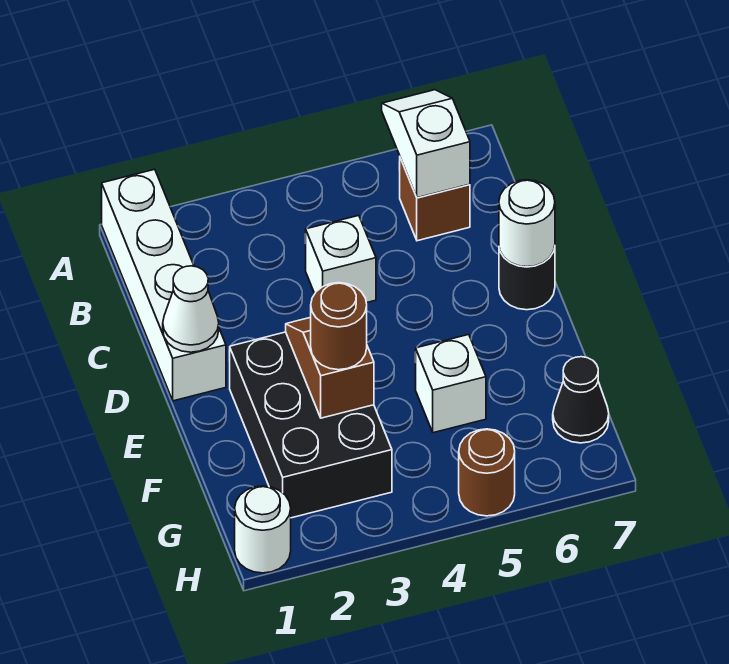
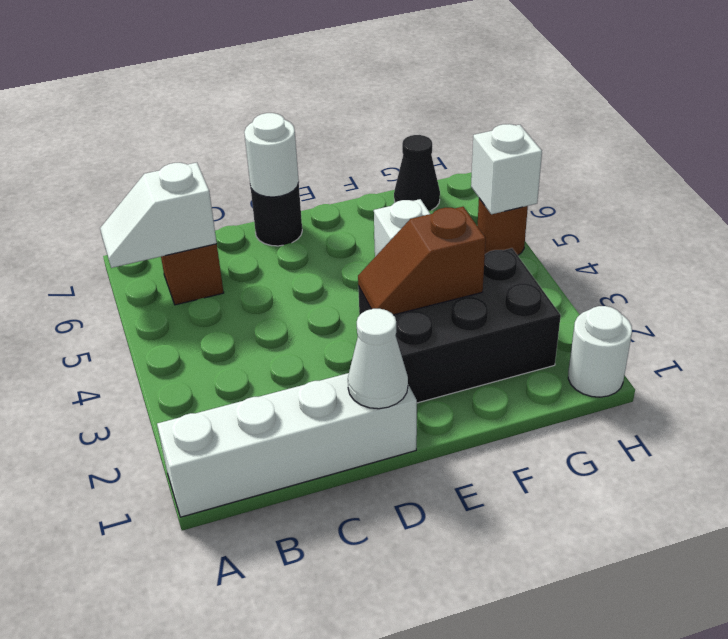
white 1x1 brick [305,215,376,303] -> white 1x1 brick moved to [471,124,542,214]
brown 1x1 round brick [311,283,367,370] -> none

